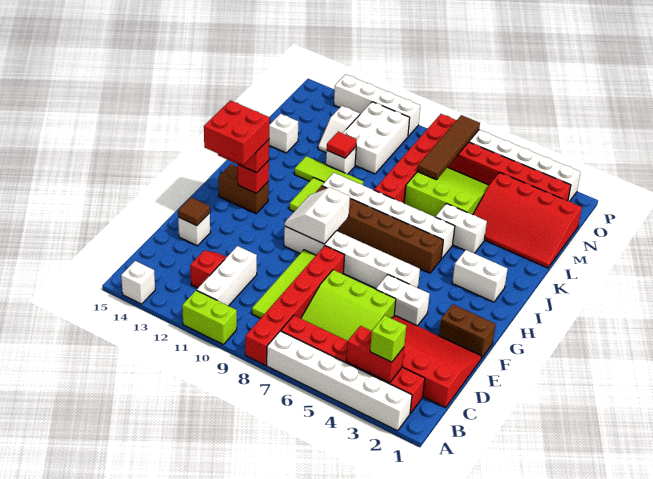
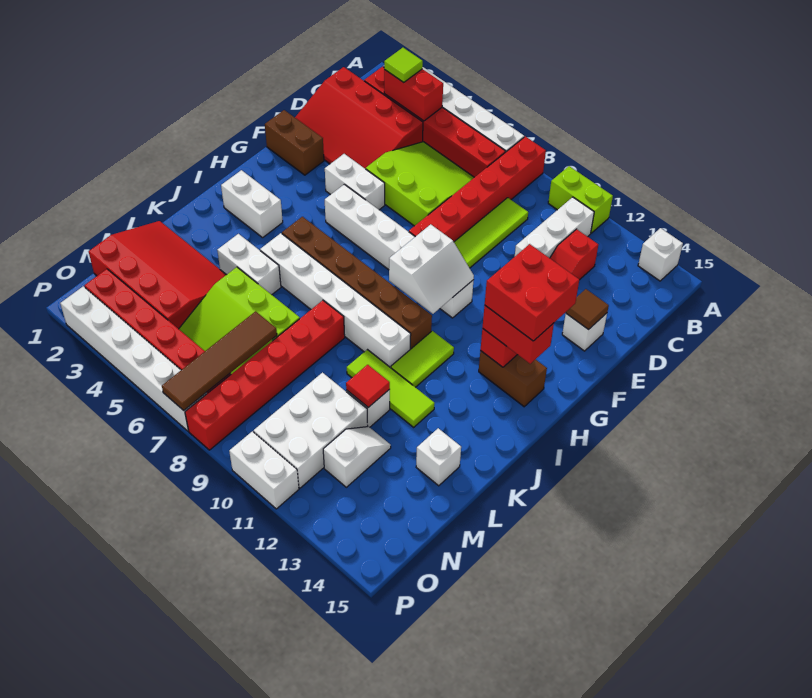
lime 1x1 brick [370,315,406,362] -> lime 1x1 tile [384,48,423,82]
white 1x4 brick [334,74,420,136] -> white 1x2 brick [229,431,299,509]

